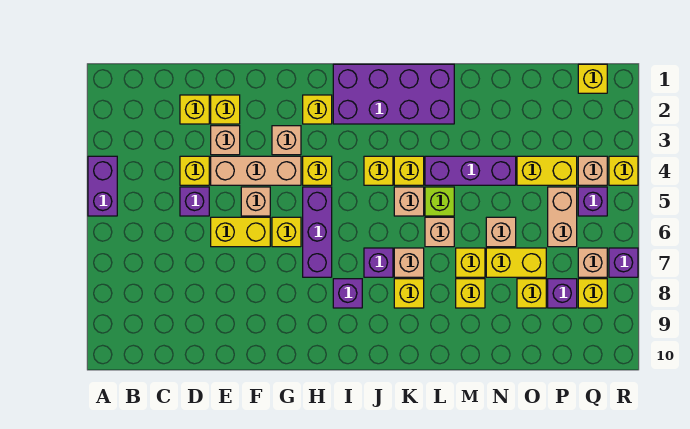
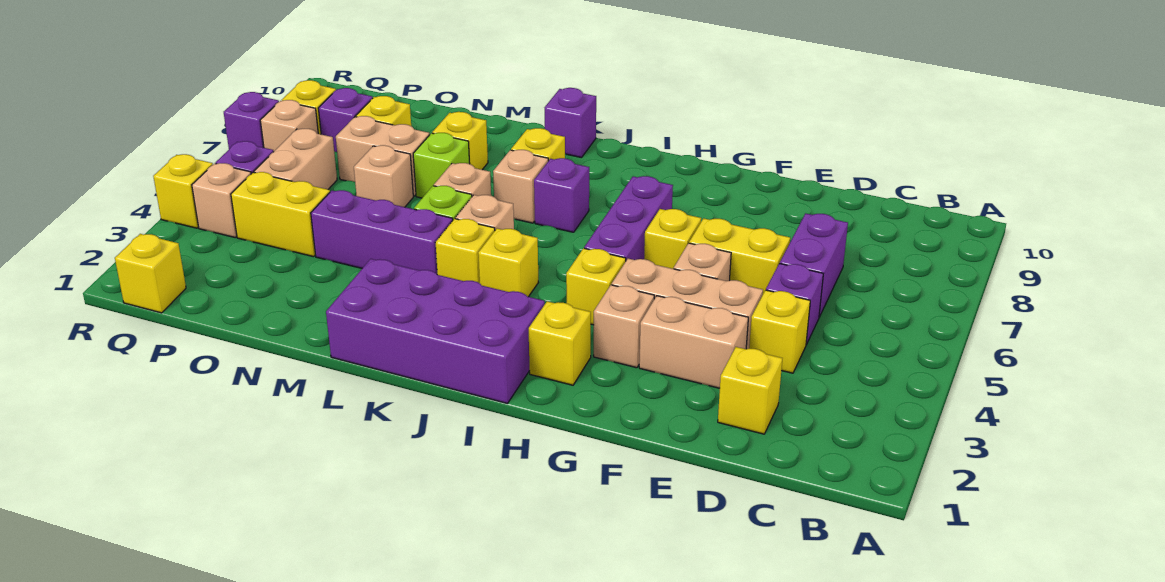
purple 1x2 brick [88,156,117,216] -> purple 1x2 brick moved to [780,213,848,317]
yellow 1x1 brick [211,95,240,124] -> none
tan 1x1 brick [211,126,240,155] -> tan 1x2 brick [639,296,748,388]
purple 1x1 brick [333,279,362,308] -> purple 1x1 brick moved to [545,88,596,158]
yellow 1x1 brick [456,248,485,277] -> lime 1x1 brick [413,133,470,198]
yellow 1x2 brick [486,248,546,277] -> tan 1x2 brick [336,116,430,196]

